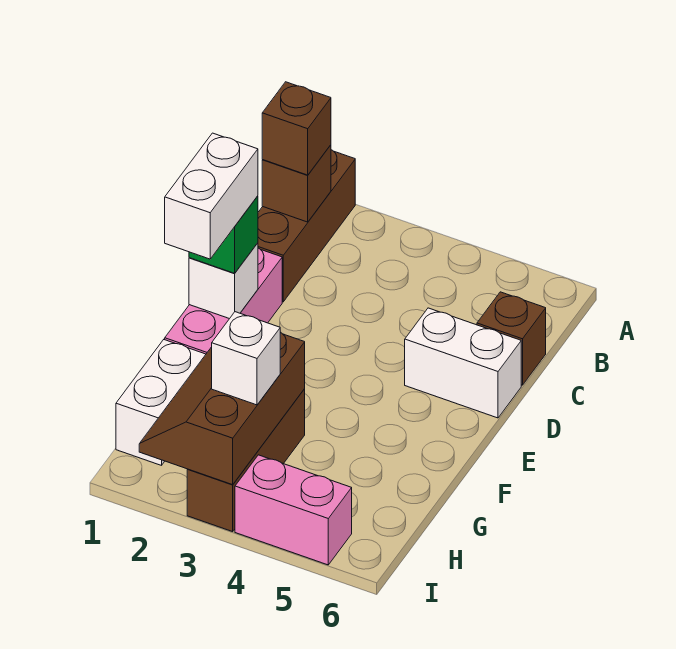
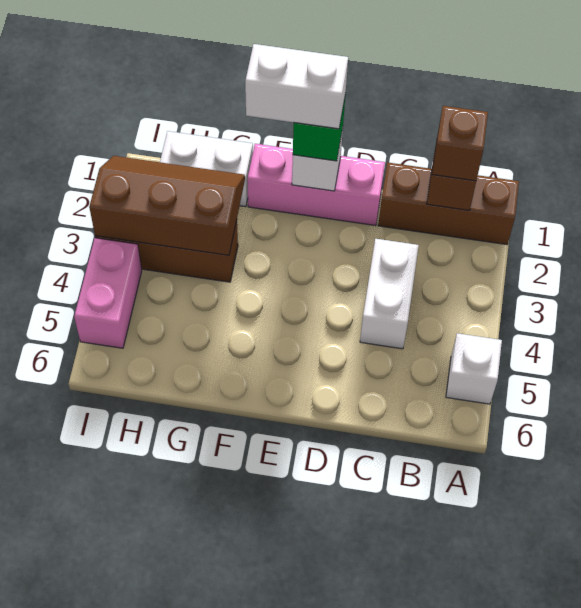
brown 1x1 brick [477,292,546,385] -> none
white 1x2 brick [405,308,521,418] -> white 1x2 brick moved to [360,239,419,349]
white 1x1 brick [212,312,280,405] -> white 1x1 brick moved to [446,333,502,404]

